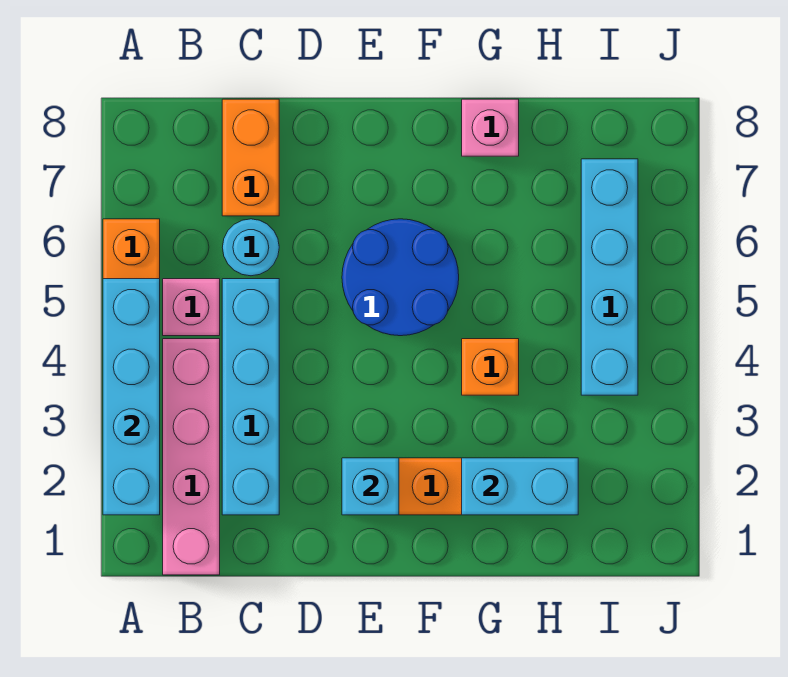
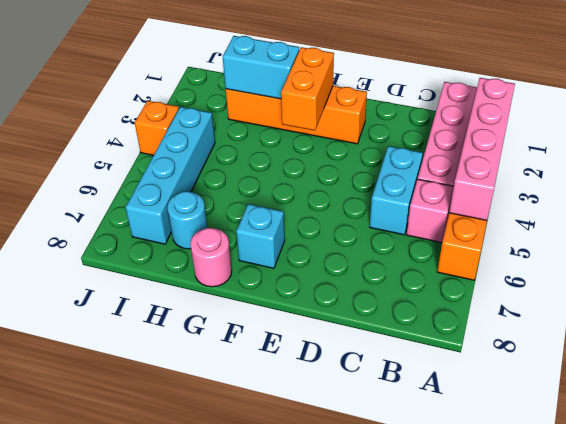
cyan 1x4 brick [103,279,160,515] -> pink 1x4 brick [449,78,515,221]
cyan 1x4 brick [222,279,279,515] -> cyan 1x2 brick [370,146,423,235]
cyan 1x1 round brick [222,219,279,276] -> cyan 1x1 round brick moved to [167,191,207,249]
orange 1x2 brick [222,99,279,216] -> orange 1x2 brick moved to [281,47,334,131]
cyan 1x1 brick [342,458,399,515] -> cyan 1x1 brick moved to [236,204,285,268]
blue 2x2 round brick [342,219,459,336] -> none
orange 1x1 brick [462,339,519,395] -> orange 1x1 brick moved to [135,101,179,155]
pink 1x1 brick [462,99,519,156] -> pink 1x1 round brick [190,228,232,287]

